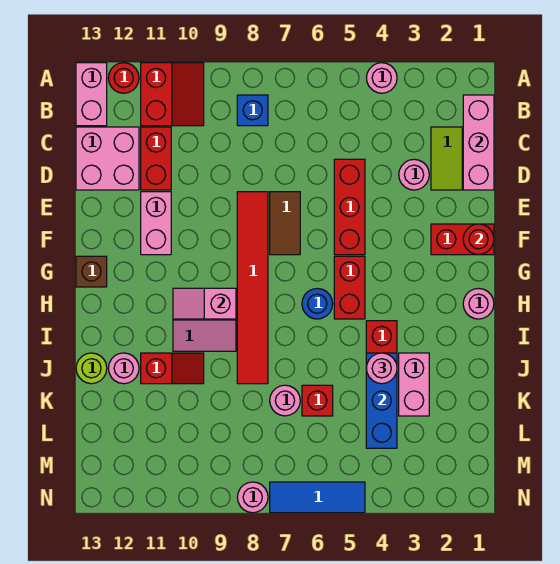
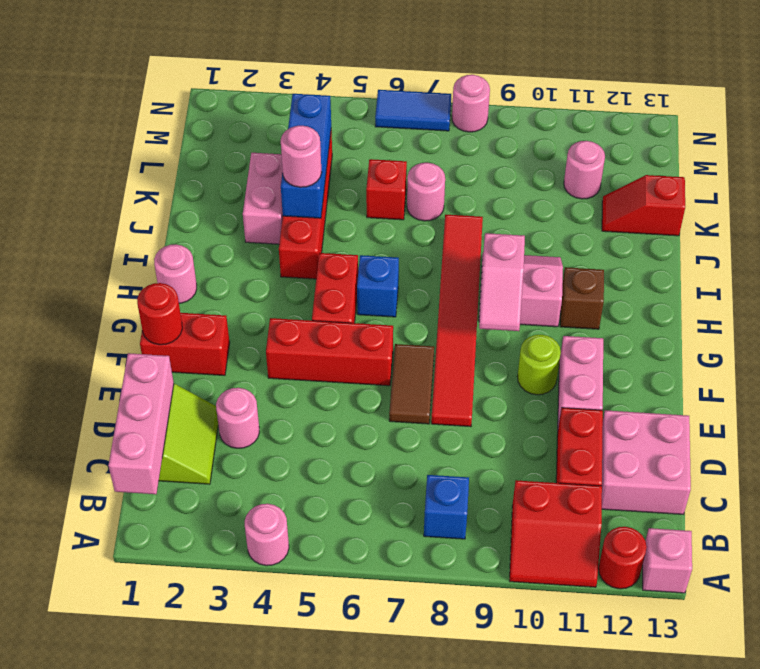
red 2x2 slope [141,63,204,126] -> red 2x2 slope turned to [510,480,602,587]
pink 1x2 brick [76,63,107,126] -> pink 1x1 brick [643,528,692,593]
red 1x3 brick [334,159,365,255] -> red 1x3 brick turned to [266,318,393,386]
brown 1x1 brick [76,256,107,287] -> brown 1x1 brick moved to [560,267,604,329]
blue 1x1 round brick [302,288,333,319] -> blue 1x1 brick [357,255,399,317]
pink 1x2 slope [173,288,236,319] -> pink 1x2 slope turned to [479,233,525,331]
red 1x2 slope [141,353,204,384] -> red 1x2 slope moved to [602,175,685,236]
pink 1x1 round brick [108,353,139,384] -> pink 1x1 round brick moved to [564,141,605,199]
lime 1x1 round brick [76,353,107,384] -> lime 1x1 round brick moved to [517,335,561,395]
blue 1x3 tile [270,482,365,513] -> blue 1x2 tile [375,90,451,131]

